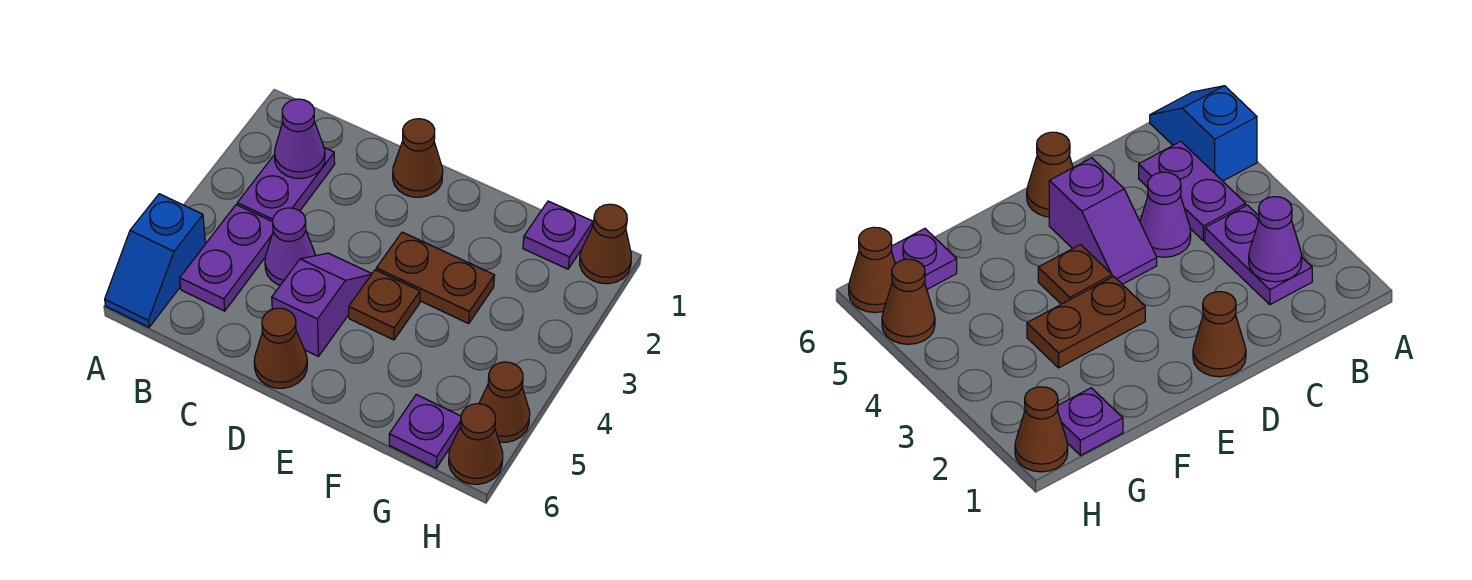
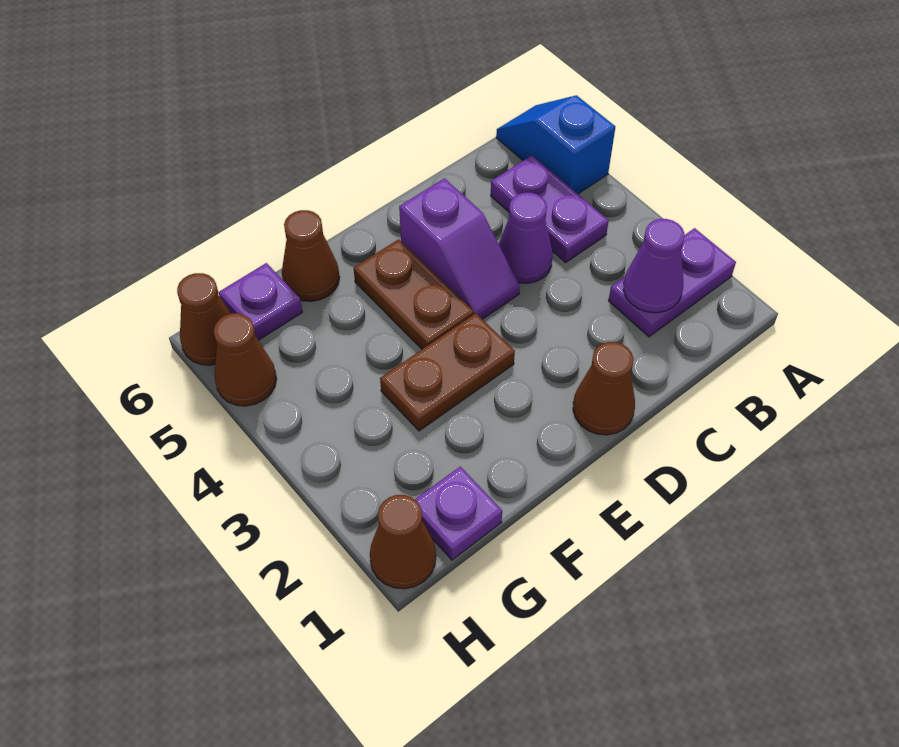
purple 1x2 plate [237,148,335,222] -> purple 1x2 plate turned to [609,228,736,337]
brown 1x1 cone [254,308,307,388] -> brown 1x1 cone moved to [282,210,340,301]
brown 1x1 plate [349,270,420,340] -> brown 1x2 plate [354,239,474,349]

